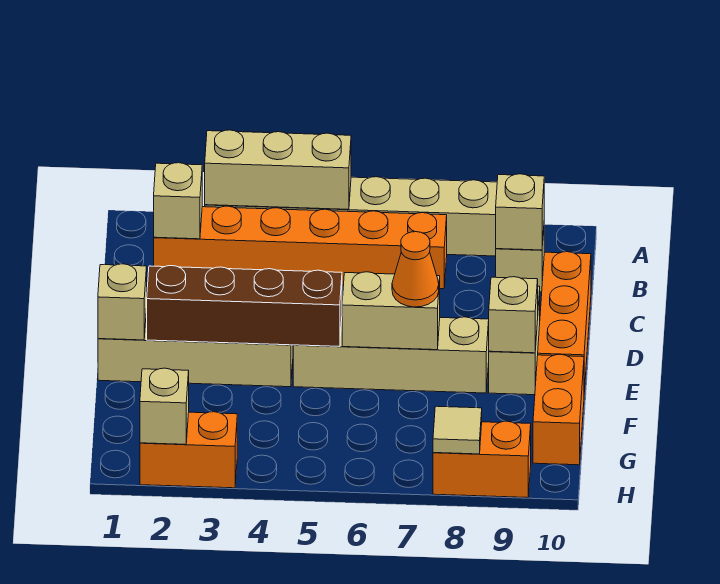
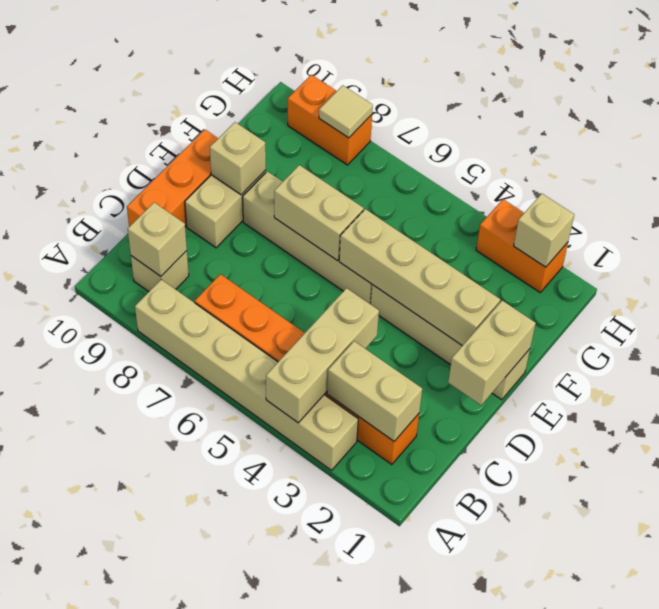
tan 1x3 brick [205,130,351,209] -> tan 1x3 brick turned to [266,288,379,423]
tan 1x1 brick [154,163,202,239] -> tan 1x2 brick [327,341,422,441]
tan 1x1 brick [98,264,147,340] -> tan 1x2 brick [448,301,536,405]
brown 1x4 brick [147,266,342,346] -> tan 1x4 brick [339,209,500,346]
orange 1x1 cone [392,232,439,307] -> none
orange 1x2 brick [533,354,584,465] -> none

